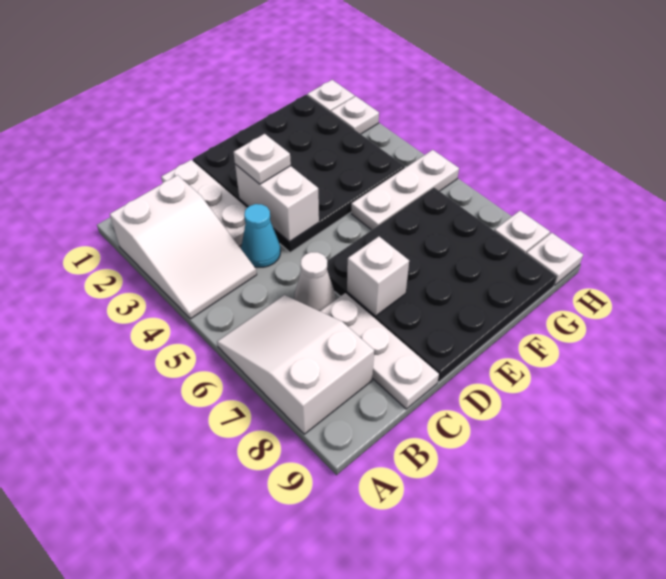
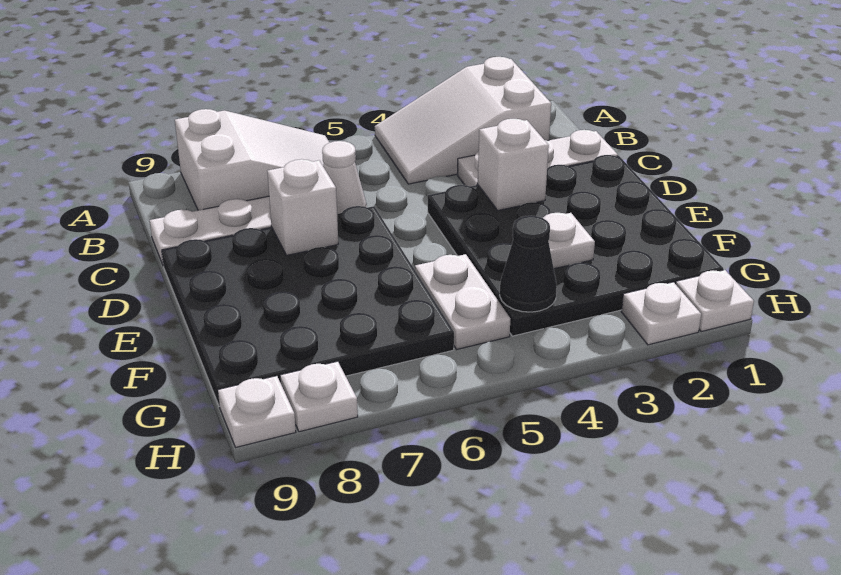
cyan 1x1 cone [241,204,281,267] -> none
white 1x2 brick [235,164,319,242] -> white 1x1 brick [478,119,549,211]
white 1x1 plate [234,134,291,184] -> white 1x1 plate moved to [543,213,595,269]
white 1x3 plate [351,150,459,230] -> white 1x2 plate [415,254,510,350]
none -> black 1x1 cone [500,216,557,312]

